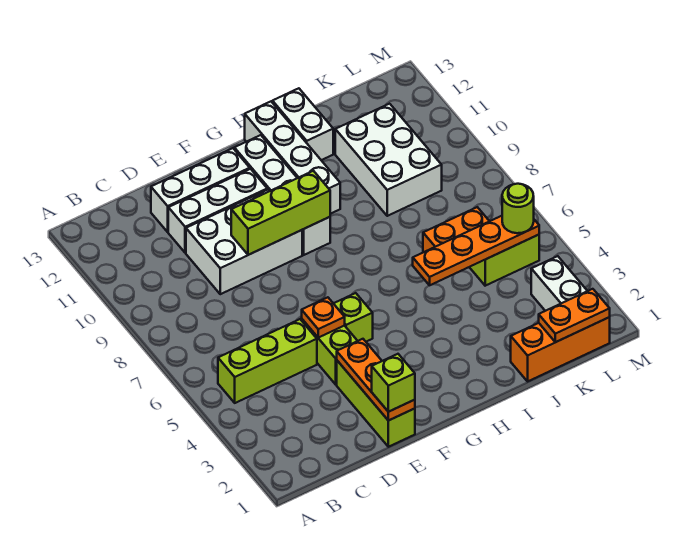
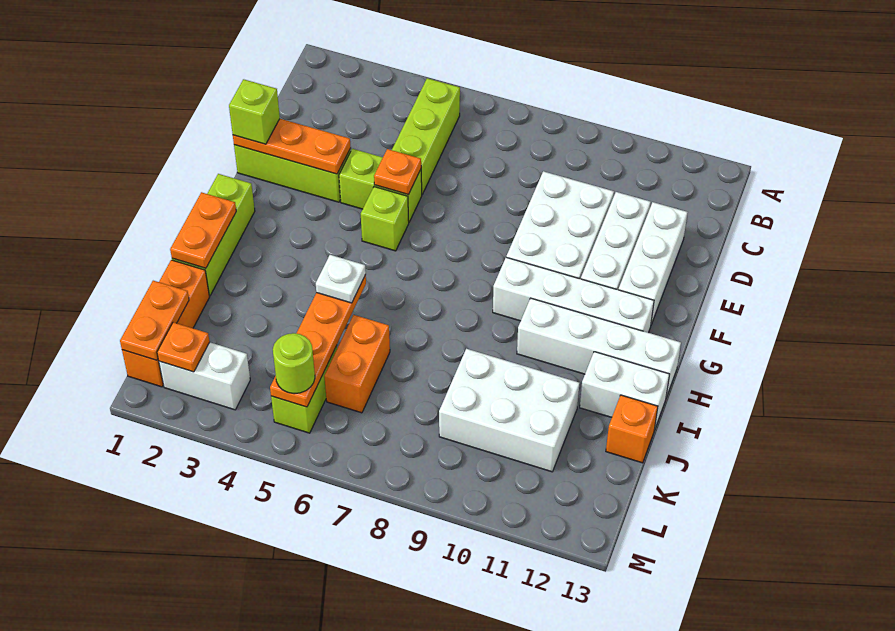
lime 1x3 brick [231,171,330,255] -> lime 1x3 brick moved to [172,174,255,296]
none -> orange 1x2 plate [170,192,236,268]
none -> white 1x1 plate [316,255,366,303]
none -> orange 1x1 brick [606,395,658,463]
none -> orange 1x1 plate [157,322,210,372]

